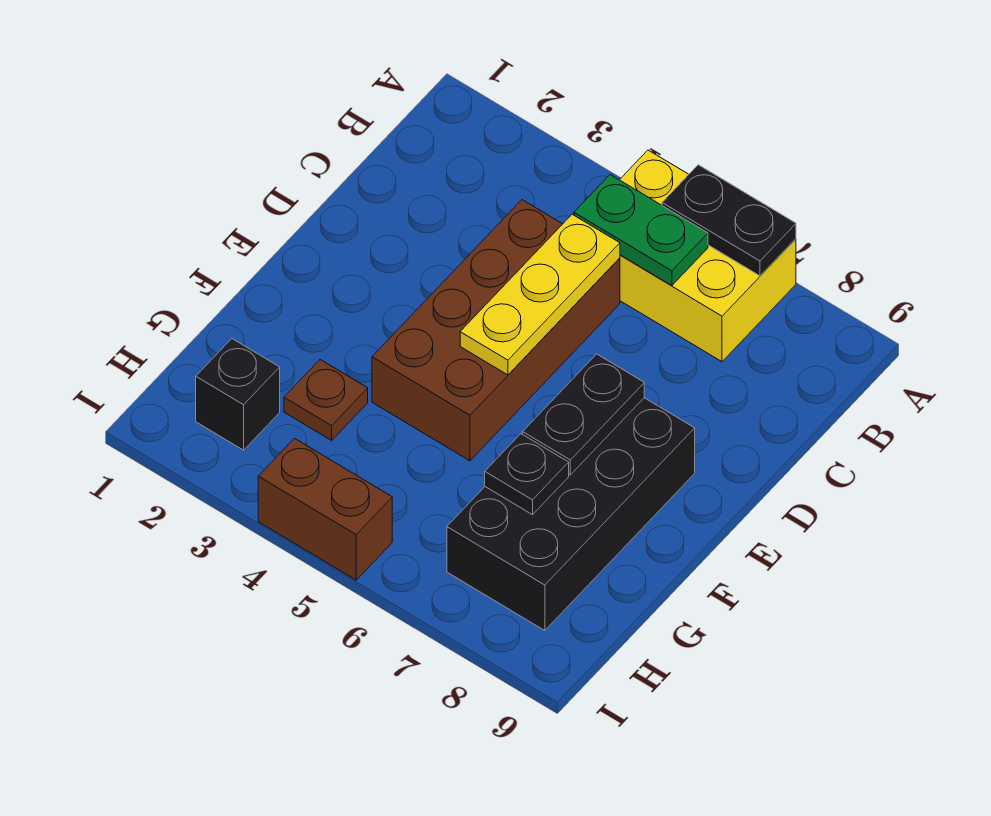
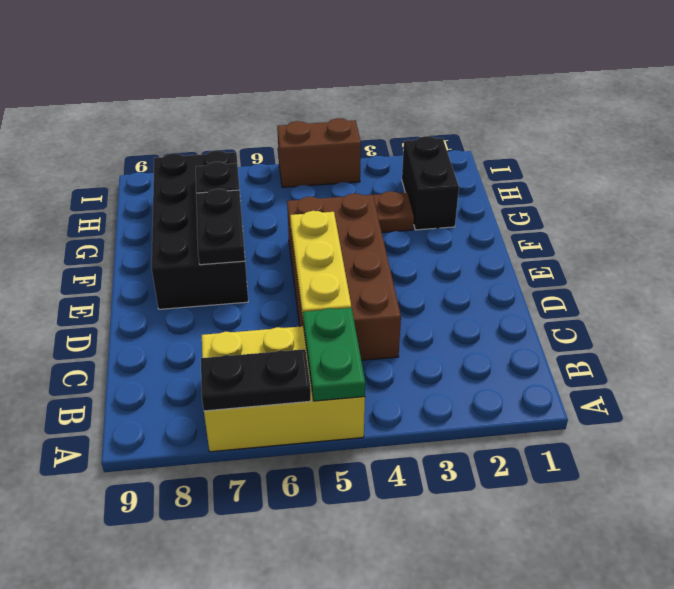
green 1x2 plate [574,175,708,286] -> green 1x2 plate turned to [303,308,365,401]
black 1x1 brick [196,339,280,450] -> black 1x2 brick [402,136,459,230]

